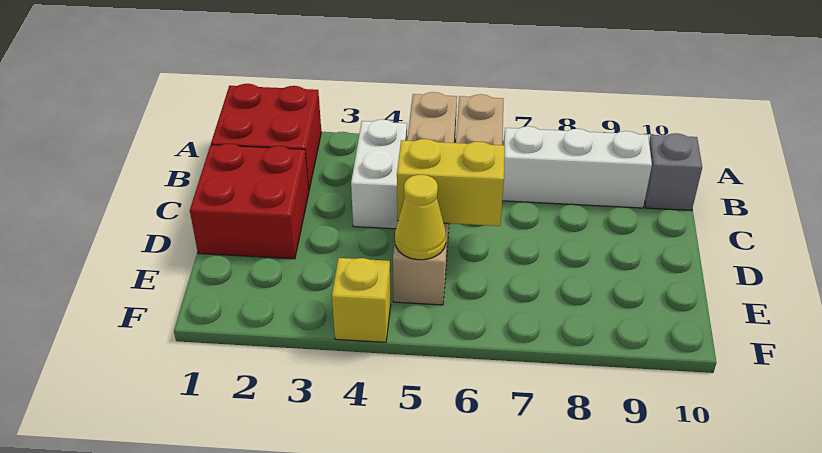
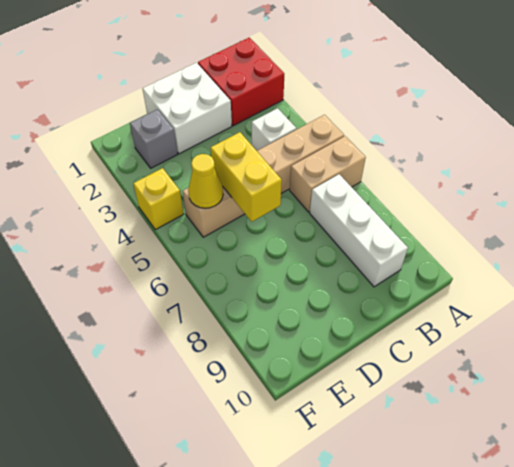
white 1x2 brick [351,119,407,229] -> white 1x1 brick [252,108,296,151]
grey 1x1 brick [645,133,702,211] -> grey 1x1 brick moved to [130,109,178,168]
red 2x2 brick [190,144,309,259] -> white 2x2 brick [143,63,232,154]

